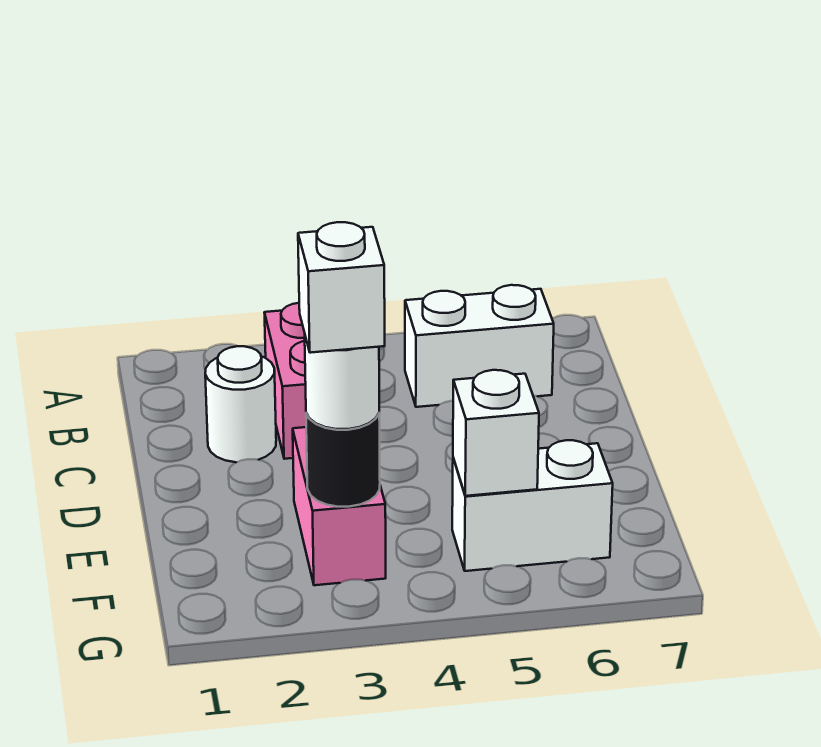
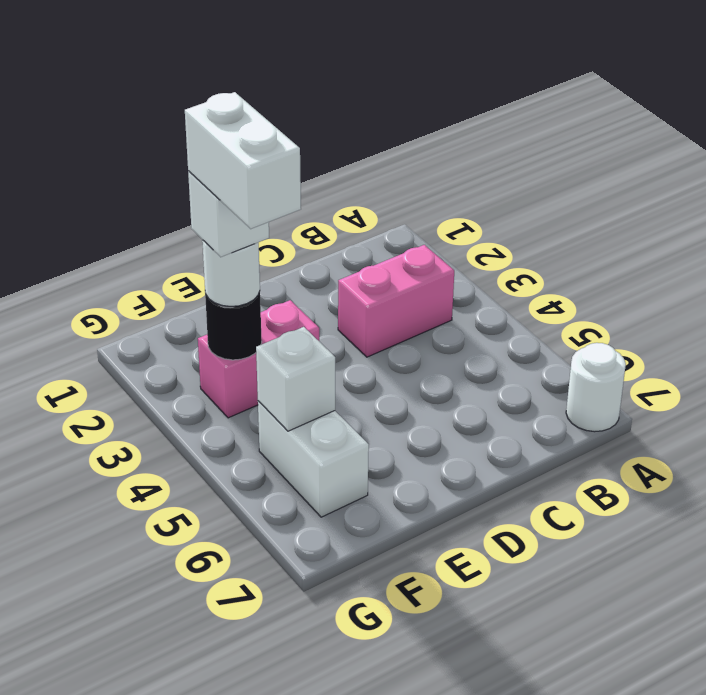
white 1x2 brick [405,285,554,407] -> white 1x2 brick moved to [185,92,301,229]
white 1x1 round brick [205,346,276,462] -> white 1x1 round brick moved to [566,343,626,432]

